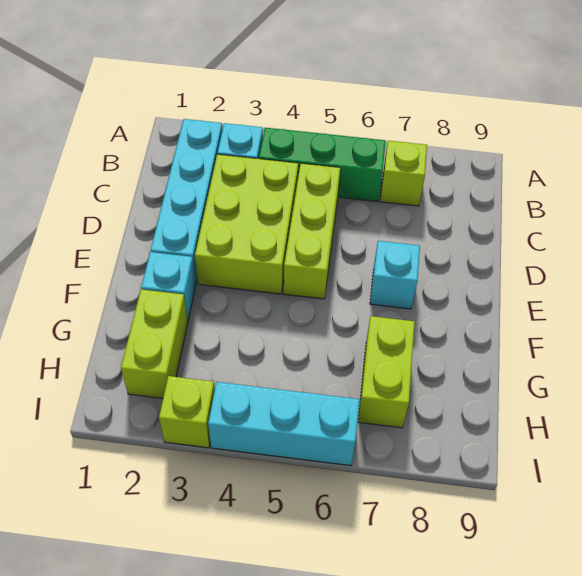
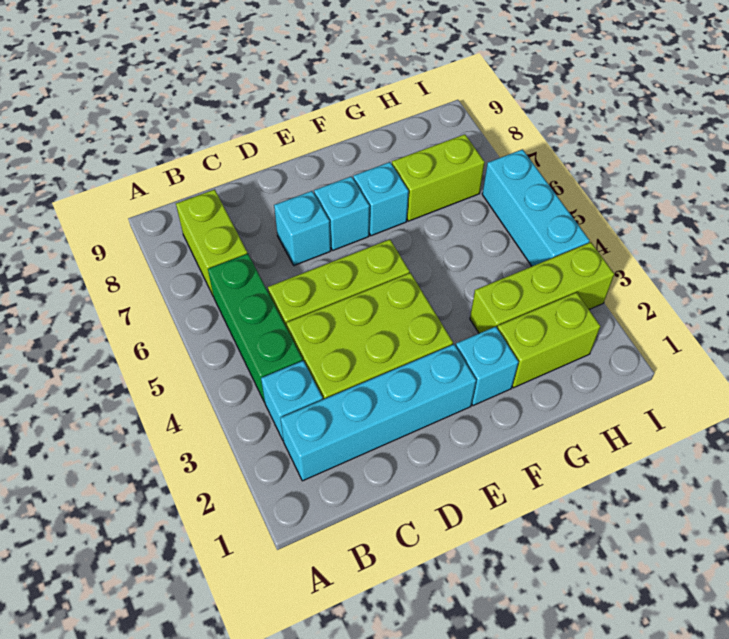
lime 1x1 brick [380,141,427,206] -> lime 1x2 brick [176,189,247,297]
none -> cyan 1x1 brick [274,191,331,265]
none -> cyan 1x1 brick [353,162,409,236]
lime 1x1 brick [159,376,215,448] -> lime 1x3 brick [470,242,614,333]

